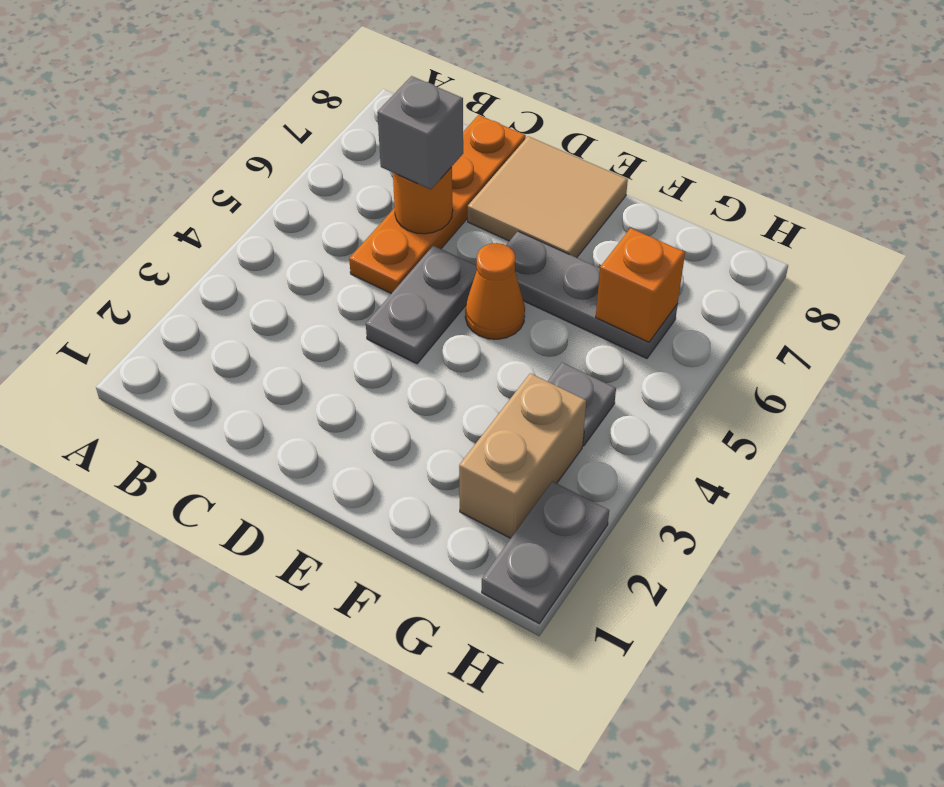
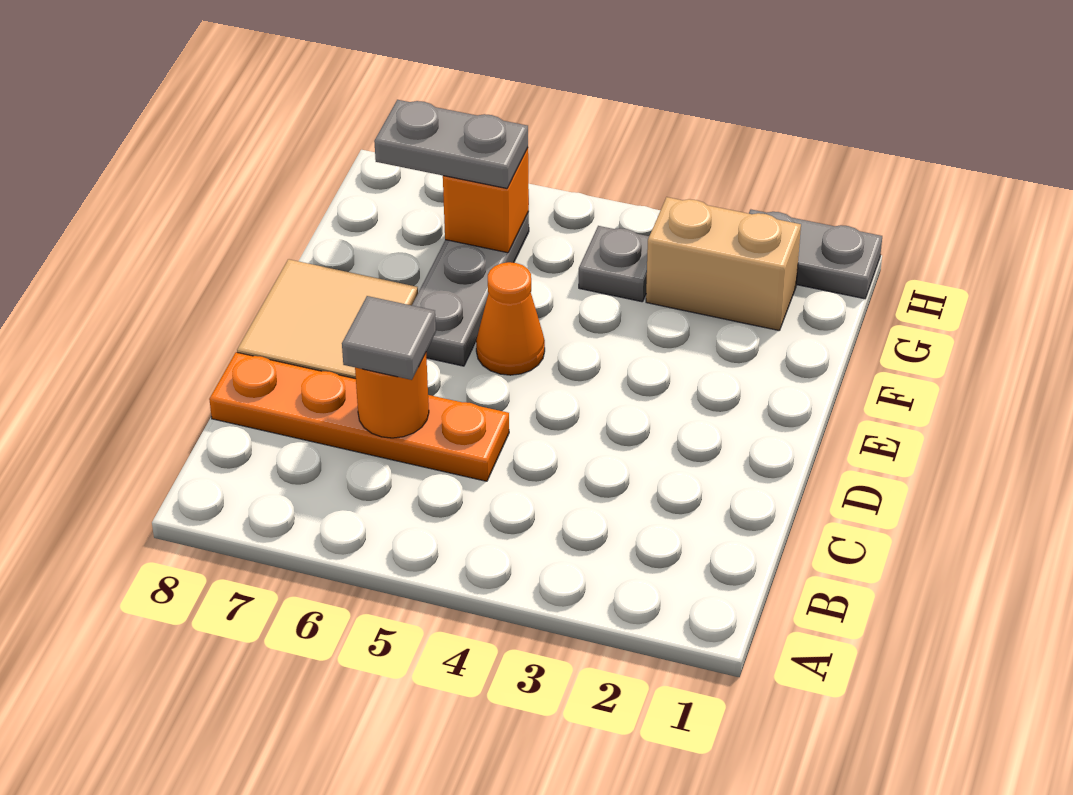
grey 1x1 brick [377,76,463,190] -> grey 1x1 tile [342,296,436,380]
grey 1x2 plate [366,246,477,364] -> grey 1x2 plate moved to [374,100,528,188]

